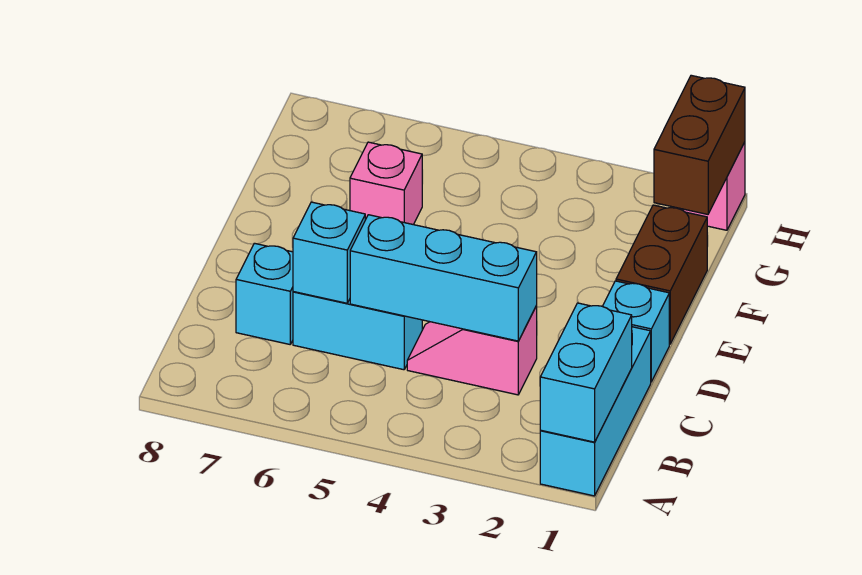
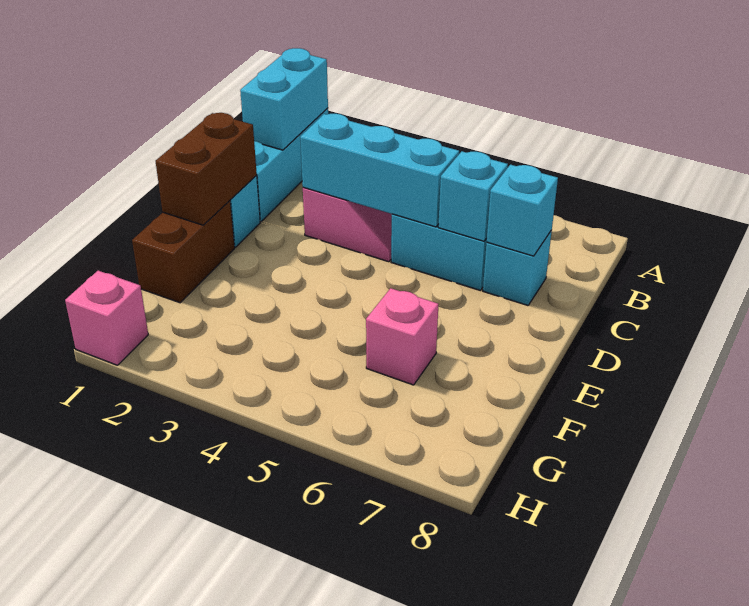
none -> cyan 1x1 brick [486,165,558,256]
brown 1x2 brick [654,75,745,214] -> brown 1x2 brick moved to [156,113,257,225]

